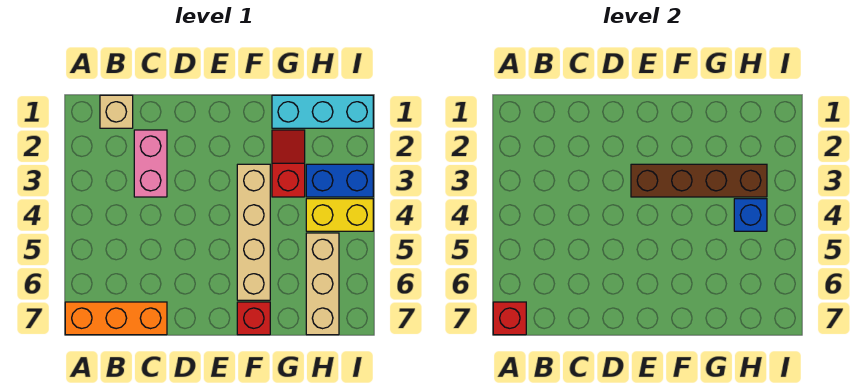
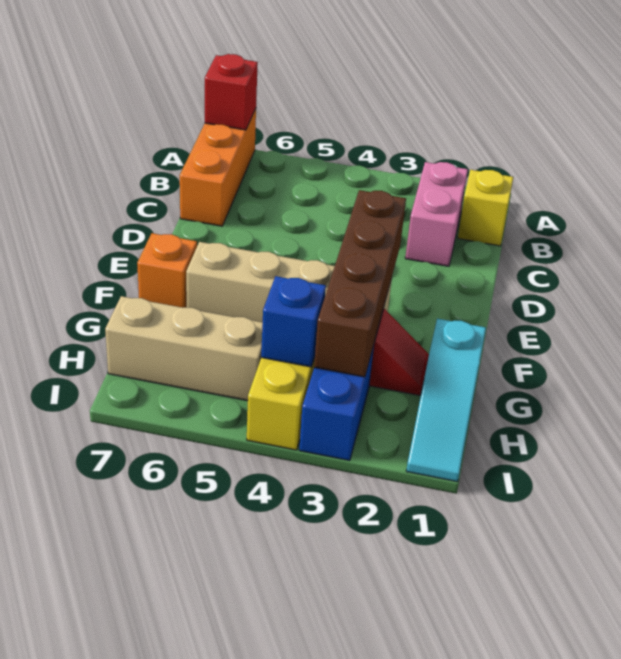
tan 1x1 brick [100,95,133,128] -> yellow 1x1 brick [458,170,513,246]
pink 1x2 brick [134,130,167,197] -> pink 1x2 brick turned to [405,162,468,266]
red 1x1 brick [237,302,270,335] -> orange 1x1 brick [137,233,197,308]
cyan 1x3 brick [272,95,373,128] -> cyan 1x3 slope [406,319,486,482]

